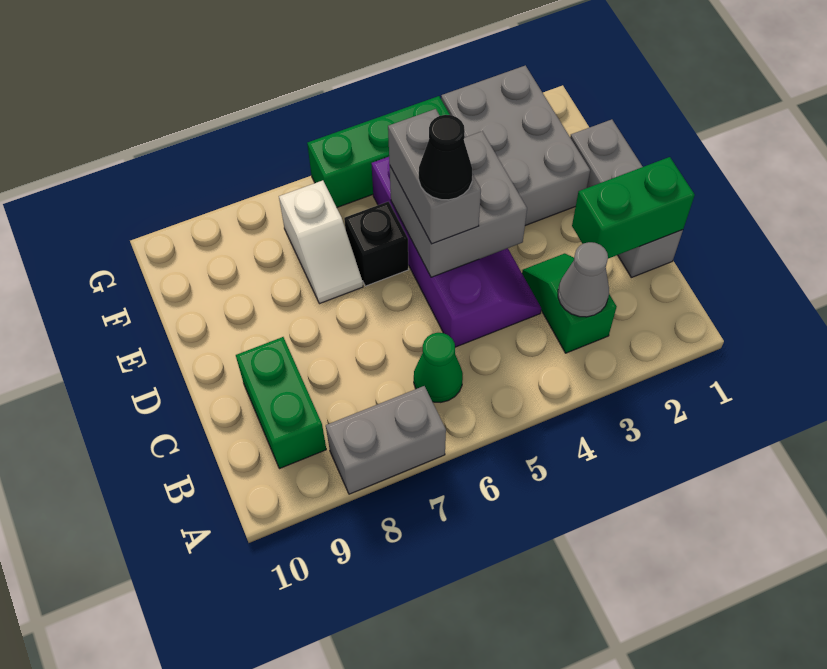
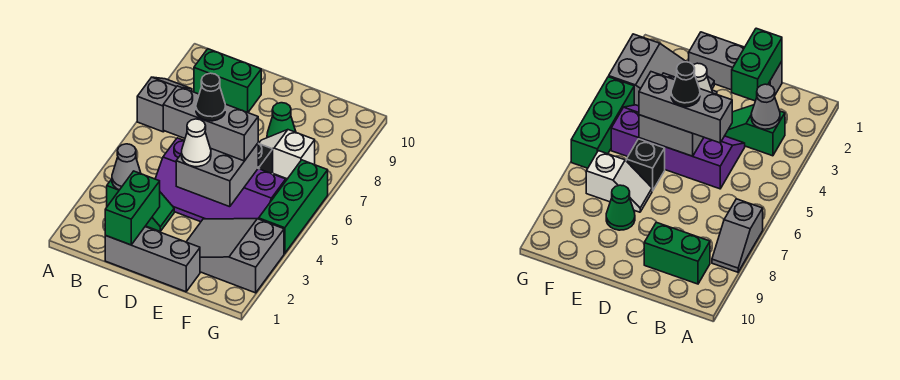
grey 1x2 brick [326,386,446,494] -> grey 1x2 slope [137,77,192,132]
green 1x1 cone [414,333,463,402] -> green 1x1 cone moved to [267,103,296,138]
none -> white 1x1 cone [182,119,211,167]
grey 1x2 brick [388,109,481,244] -> grey 1x3 brick [163,86,258,161]
grey 2x3 brick [441,65,590,226] -> grey 2x3 slope [186,219,284,293]

